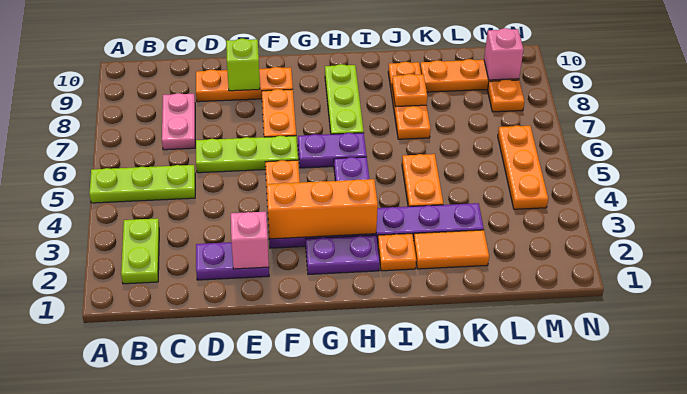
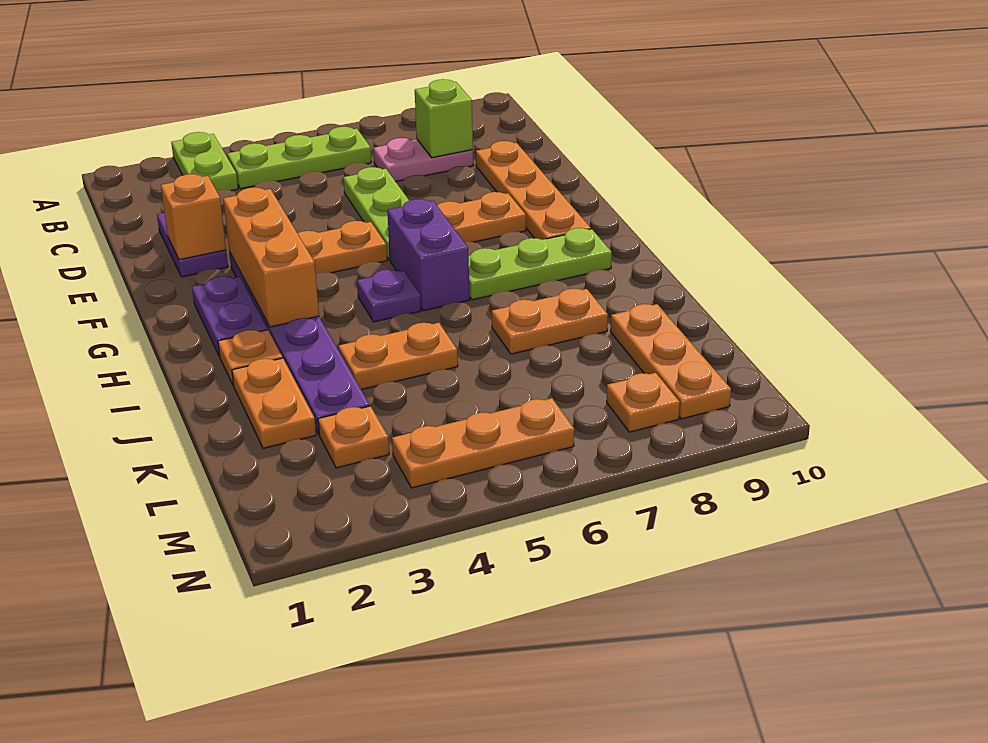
lime 1x3 plate [89,165,195,203] -> lime 1x3 plate turned to [227,127,371,189]
lime 1x2 plate [121,218,159,284] -> lime 1x2 plate turned to [171,132,238,191]
orange 1x3 plate [196,67,293,102] -> orange 1x4 plate [476,141,591,240]
pink 1x1 brick [231,212,269,269] -> orange 1x1 brick [161,174,226,260]
lime 1x1 brick [226,38,260,91] -> lime 1x1 brick moved to [415,79,473,158]
purple 1x2 plate [298,133,367,168] -> purple 1x2 brick [387,199,470,311]
orange 1x2 tile [413,230,489,269] -> orange 1x2 plate [232,358,316,448]
orange 1x3 plate [388,62,430,139] -> orange 1x2 plate [492,289,608,354]
orange 1x1 plate [392,74,427,107] -> orange 1x1 plate moved to [318,406,389,468]
pink 1x1 brick [484,28,523,80] -> none

